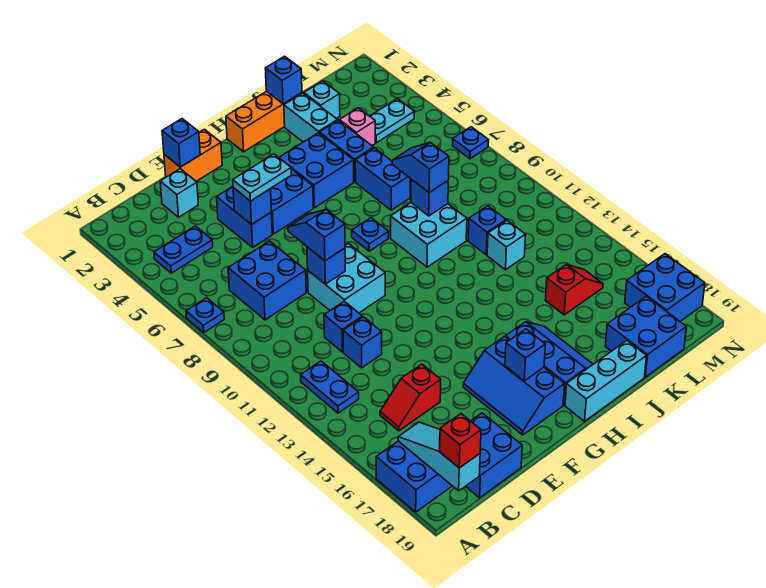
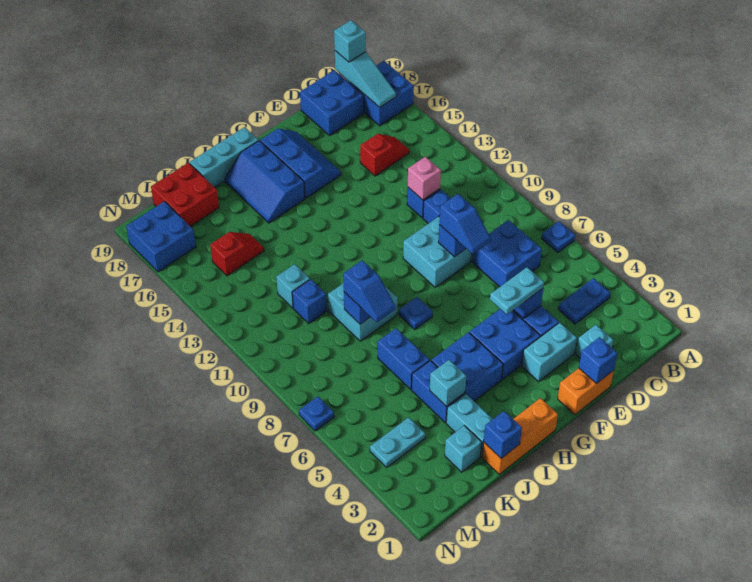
blue 1x2 plate [301,361,359,413] -> none
red 1x1 brick [440,414,481,468] -> cyan 1x1 brick [334,20,366,62]
none -> cyan 1x2 brick [522,323,577,382]
blue 1x1 brick [505,329,545,381] -> none
none -> cyan 1x1 brick [430,360,466,406]
pink 1x1 brick [339,108,375,145] -> pink 1x1 brick moved to [408,157,441,200]
red 1x2 slope [545,264,603,315] -> red 1x2 slope turned to [210,232,264,276]
blue 2x2 brick [605,297,686,377] -> red 2x2 brick [151,163,219,227]

